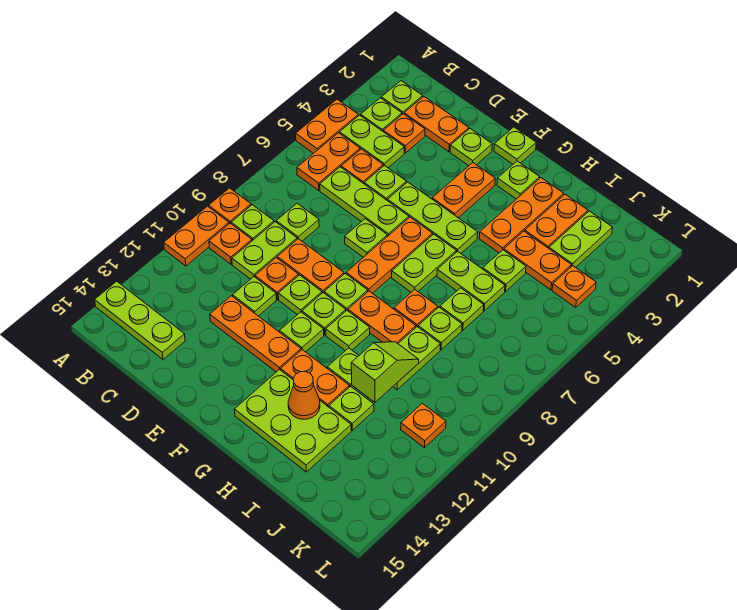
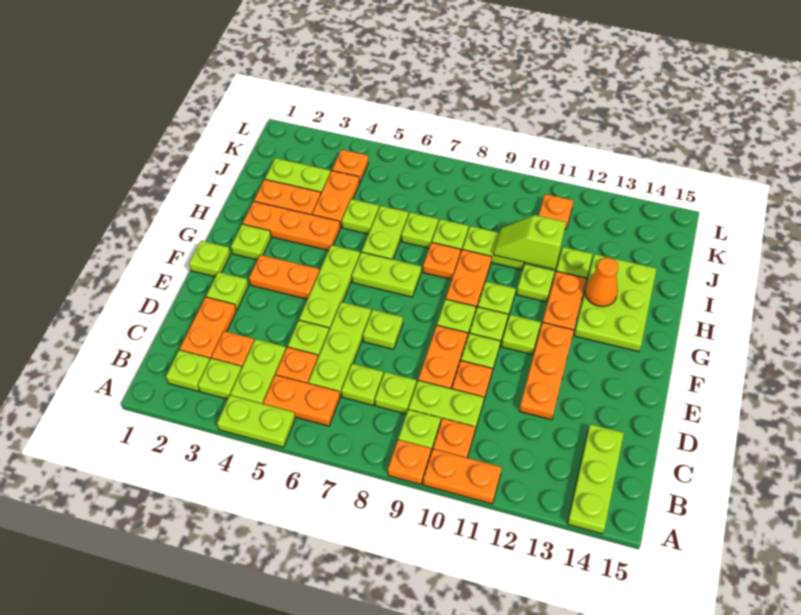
orange 1x2 plate [296,99,358,154] -> lime 1x2 plate [217,395,295,447]
lime 1x1 plate [233,277,276,316] -> lime 1x1 plate moved to [342,364,383,405]
orange 1x3 plate [346,217,433,293] -> none

